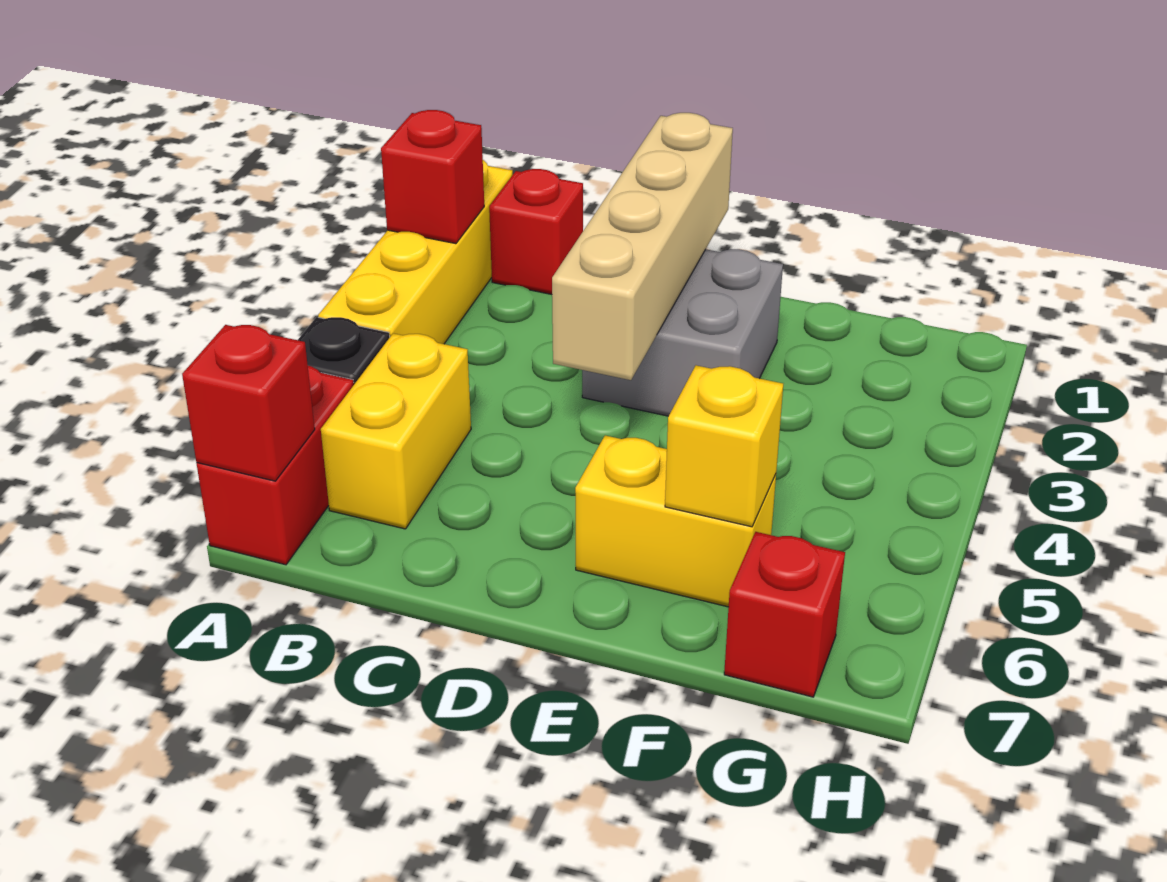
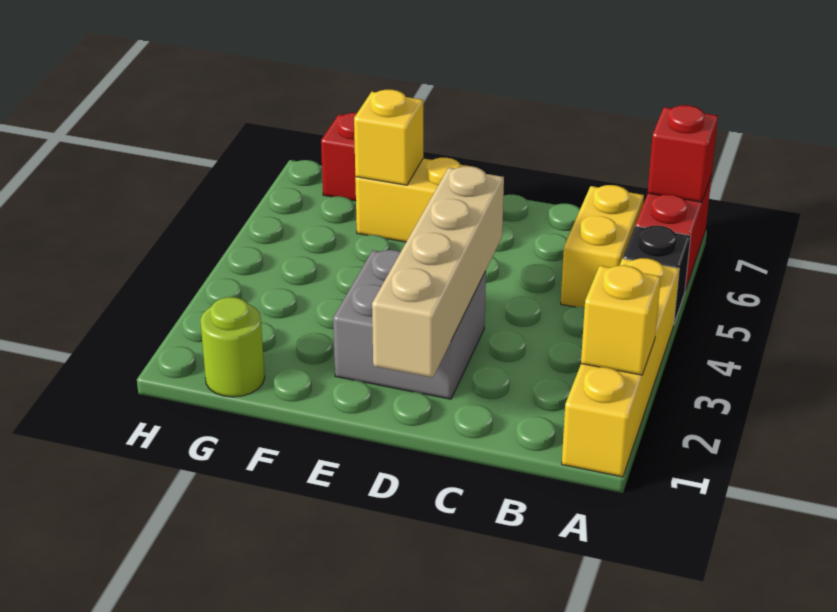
red 1x1 brick [381,110,484,244] -> yellow 1x1 brick [581,265,661,375]
red 1x1 brick [489,169,583,294] -> none
none -> lime 1x1 round brick [200,297,265,397]

